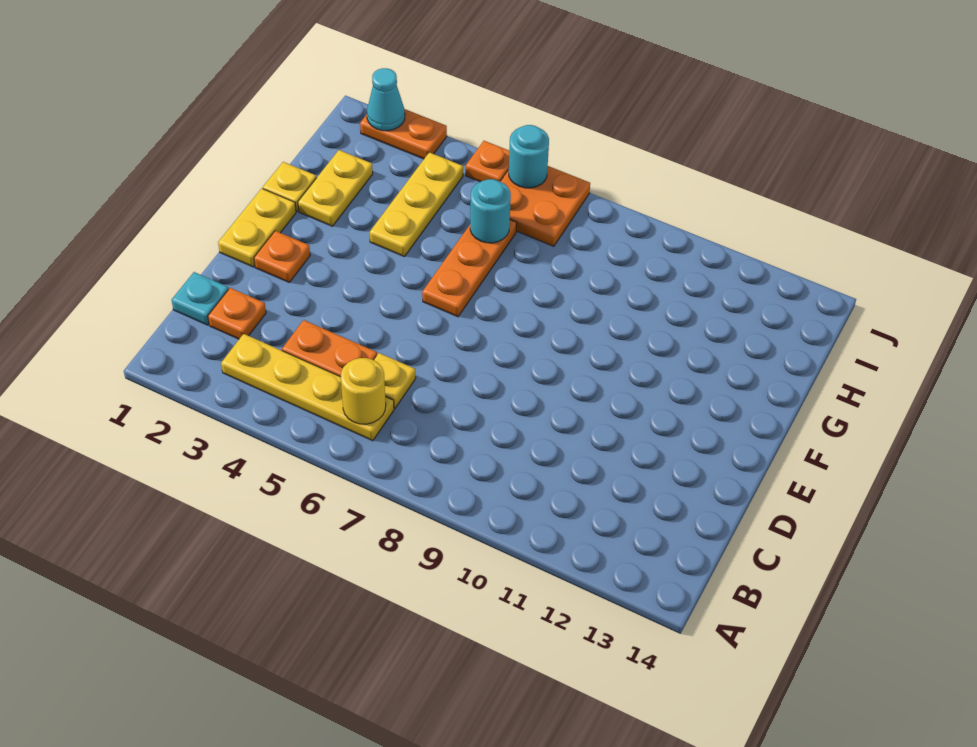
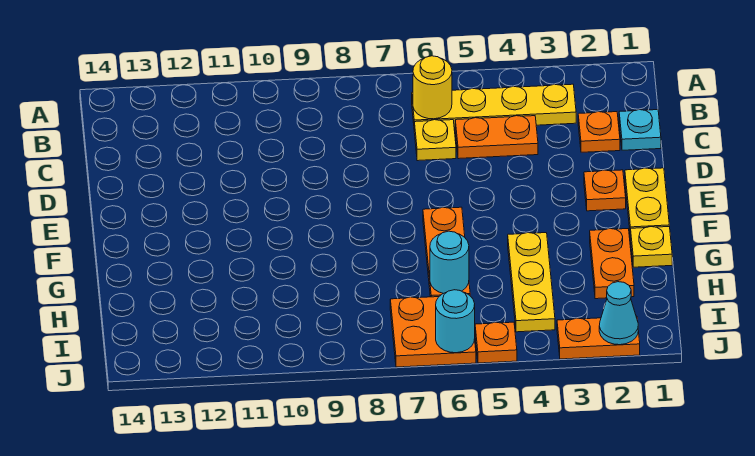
yellow 1x2 plate [298,150,373,226] -> orange 1x2 plate [590,229,634,299]

